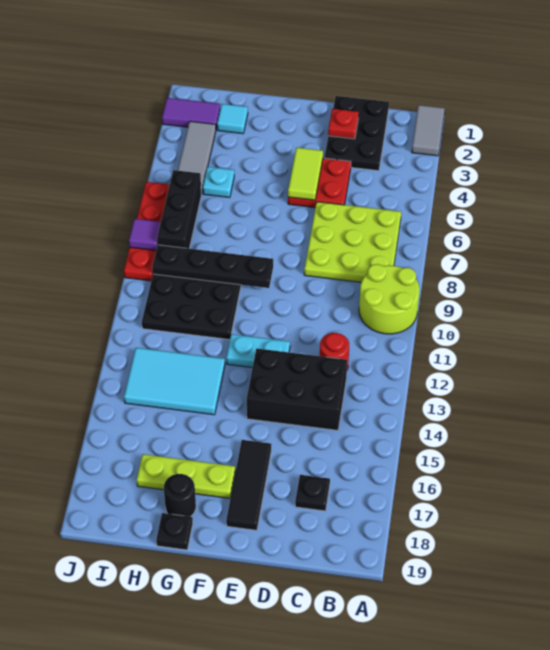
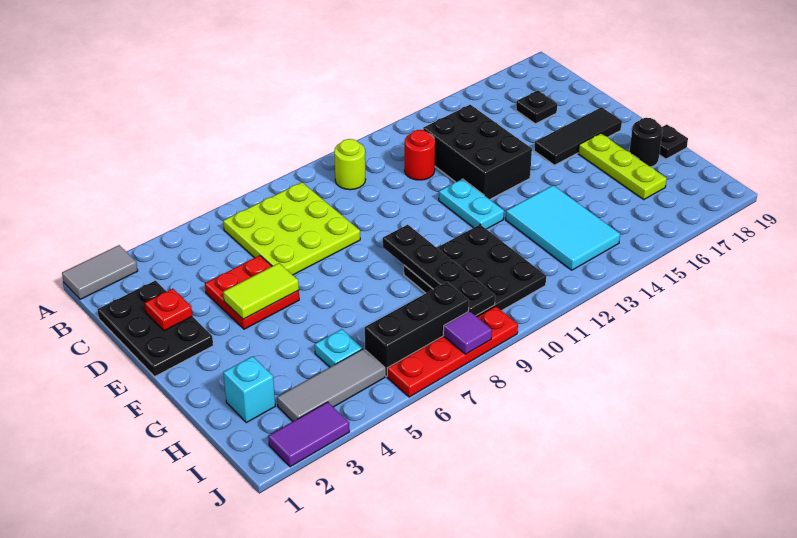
lime 2x2 round brick [359,264,420,334] -> lime 1x1 round brick [334,139,366,190]
black 2x3 plate [324,96,389,171] -> black 2x3 plate turned to [98,281,213,377]
cyan 1x1 tile [217,104,248,134] -> cyan 1x1 brick [223,356,275,423]
purple 1x2 tile [162,98,220,129] -> purple 1x2 tile turned to [268,402,349,467]

